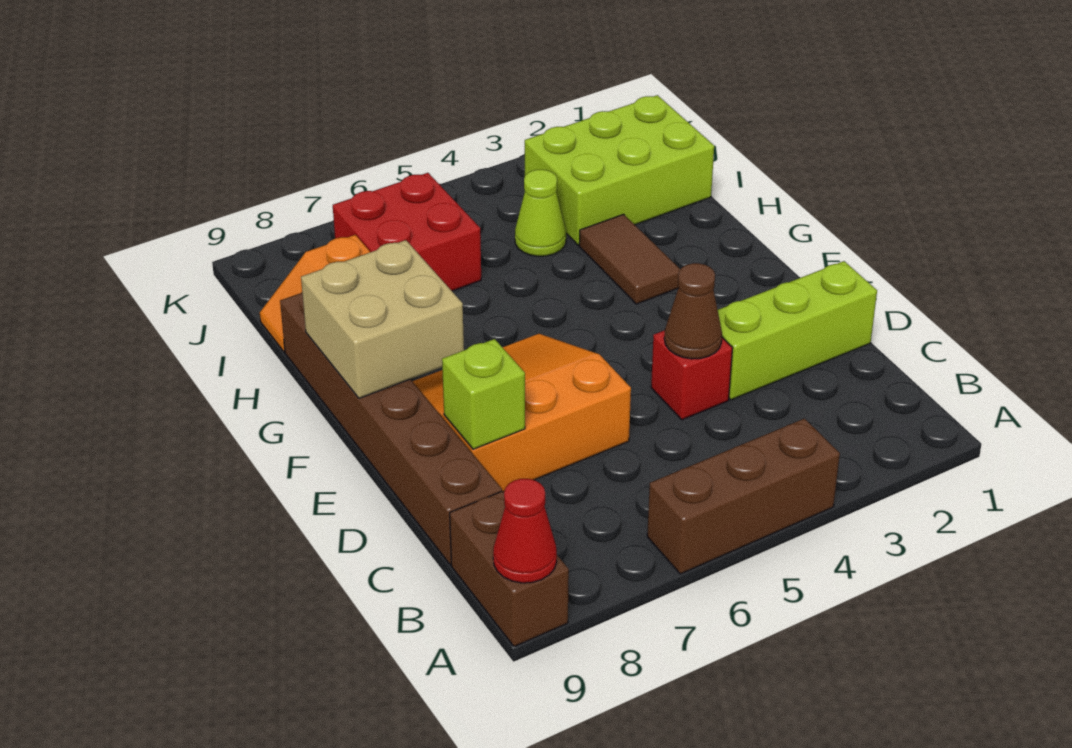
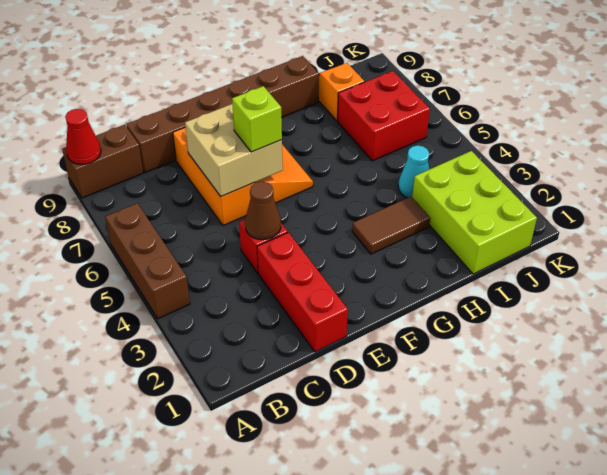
lime 1x3 brick [718,261,877,400] -> red 1x3 brick [257,232,348,352]
lime 1x1 brick [442,339,525,449] -> lime 1x1 brick moved to [232,86,282,152]
tan 2x2 brick [301,240,464,398] -> tan 2x2 brick moved to [185,104,283,196]
lime 1x1 cone [515,170,566,256] -> cyan 1x1 cone [398,145,429,198]

